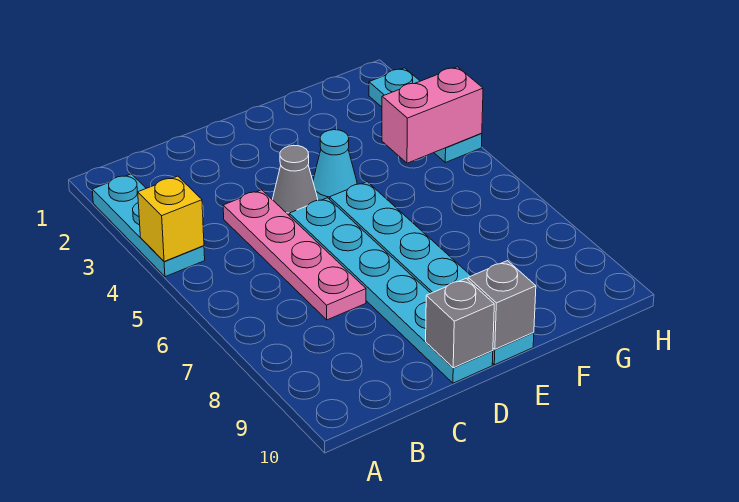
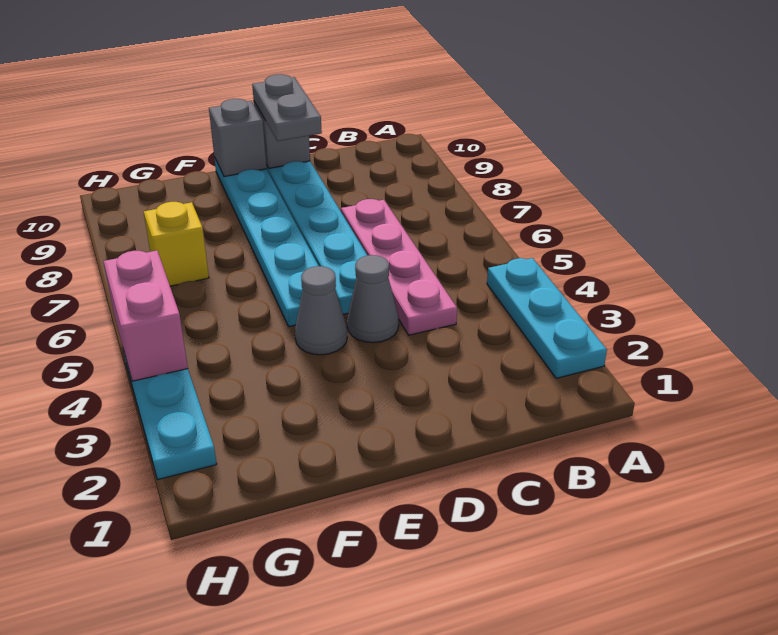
yellow 1x1 brick [138,176,204,262] -> yellow 1x1 brick moved to [144,202,209,286]
none -> grey 1x2 plate [252,74,322,141]
cyan 1x1 cone [313,130,357,200] -> grey 1x1 cone [295,266,347,355]
pink 1x2 brick [382,67,483,163] -> pink 1x2 brick turned to [103,251,188,381]

